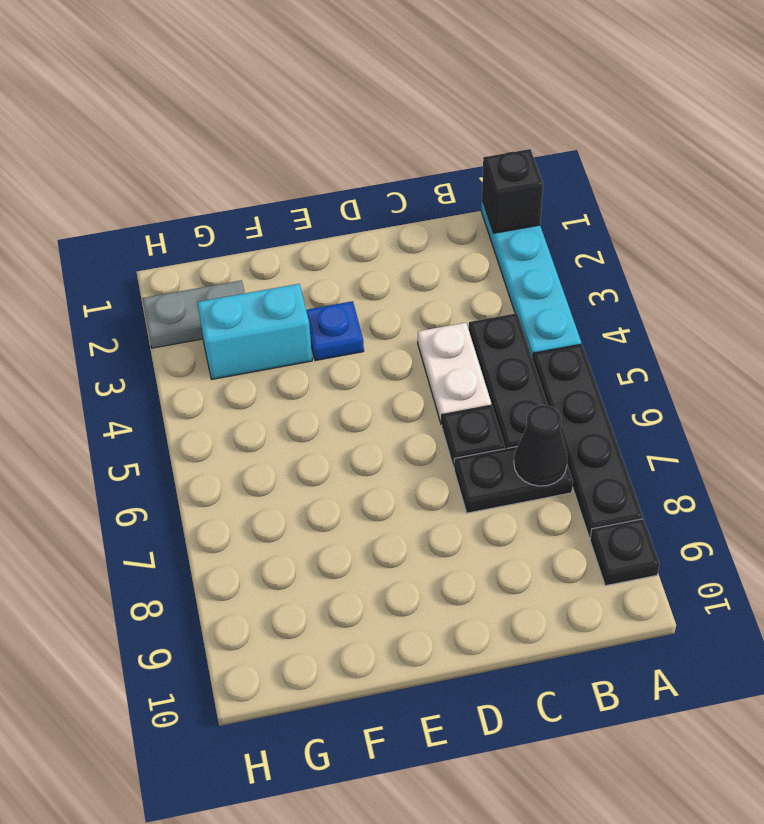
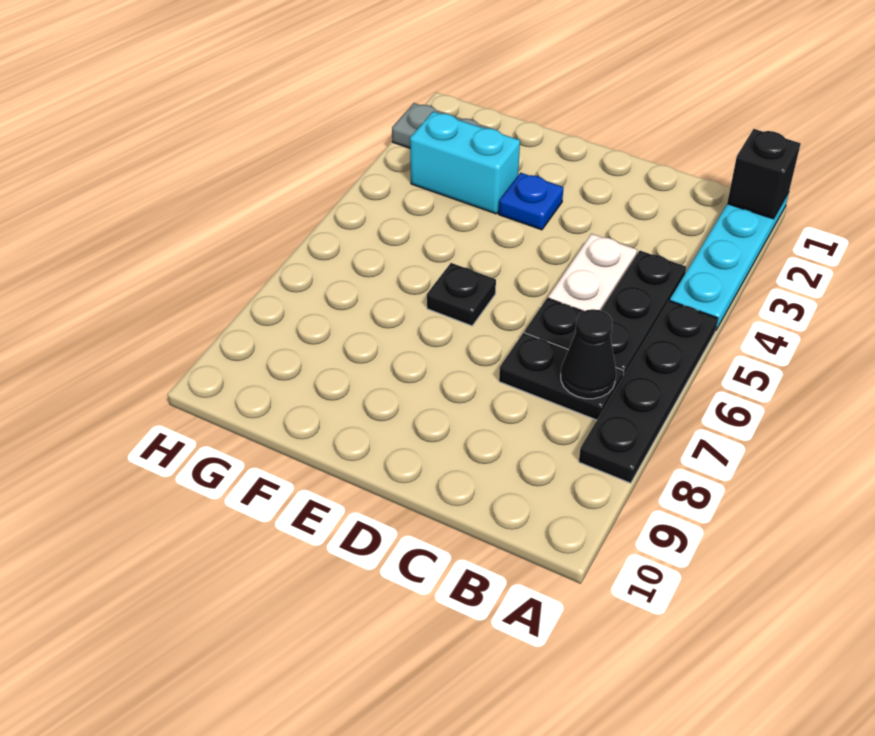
black 1x1 plate [590,519,660,586] -> black 1x1 plate moved to [427,263,496,326]

